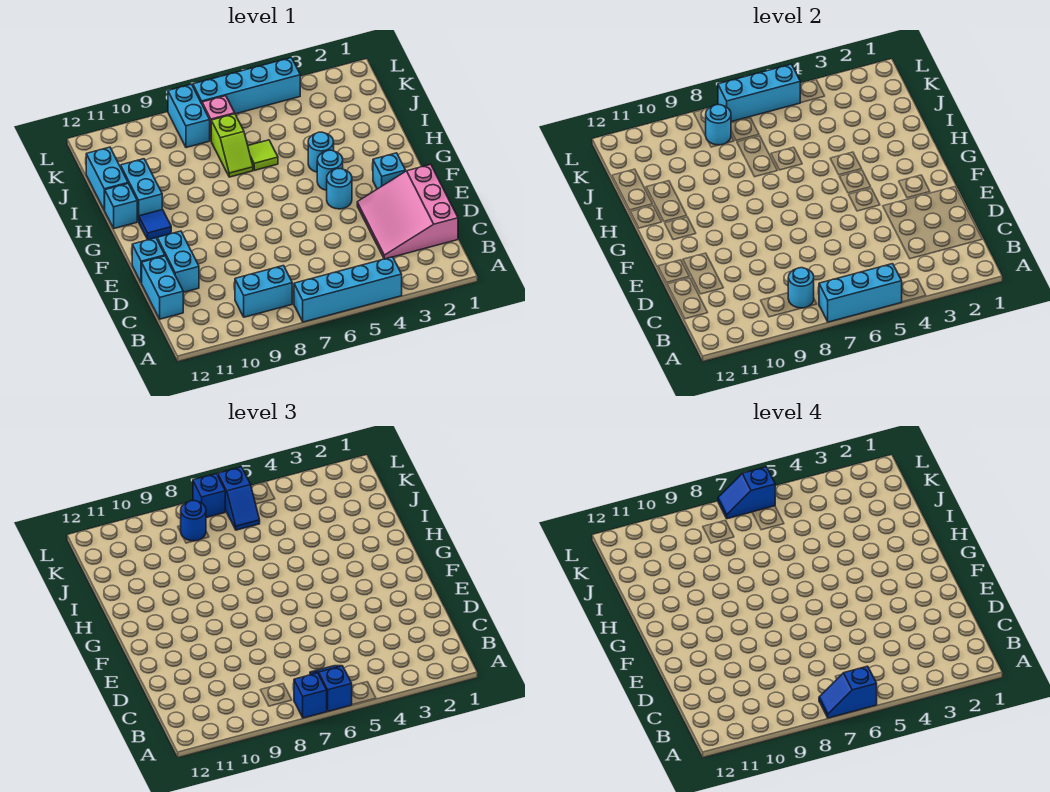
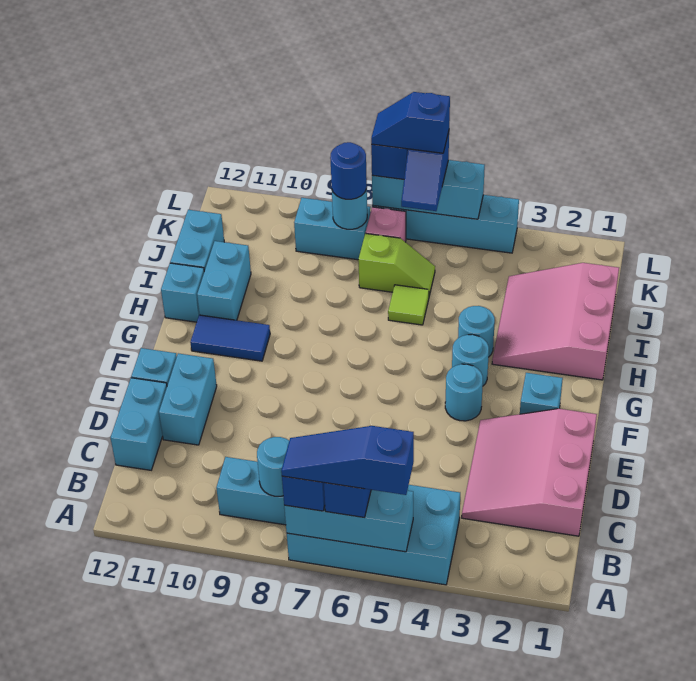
cyan 1x4 brick [294,257,402,322] -> cyan 2x4 brick [287,485,460,585]
blue 1x2 slope [819,666,877,718] -> blue 1x3 slope [281,426,414,495]
blue 1x1 tile [139,210,171,240] -> blue 1x2 tile [190,315,270,361]
none -> pink 3x3 slope [492,263,619,380]
lime 1x2 slope [211,114,253,177] -> lime 1x2 slope turned to [358,233,435,296]
cyan 1x2 brick [168,84,210,148] -> cyan 1x2 brick turned to [294,198,371,260]

